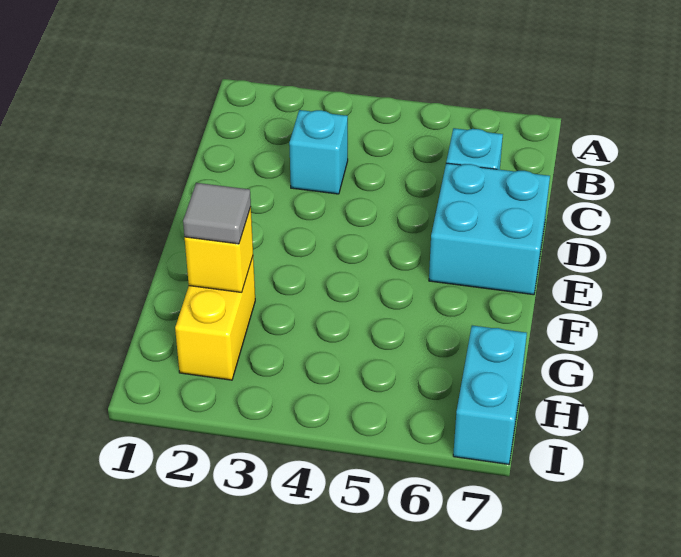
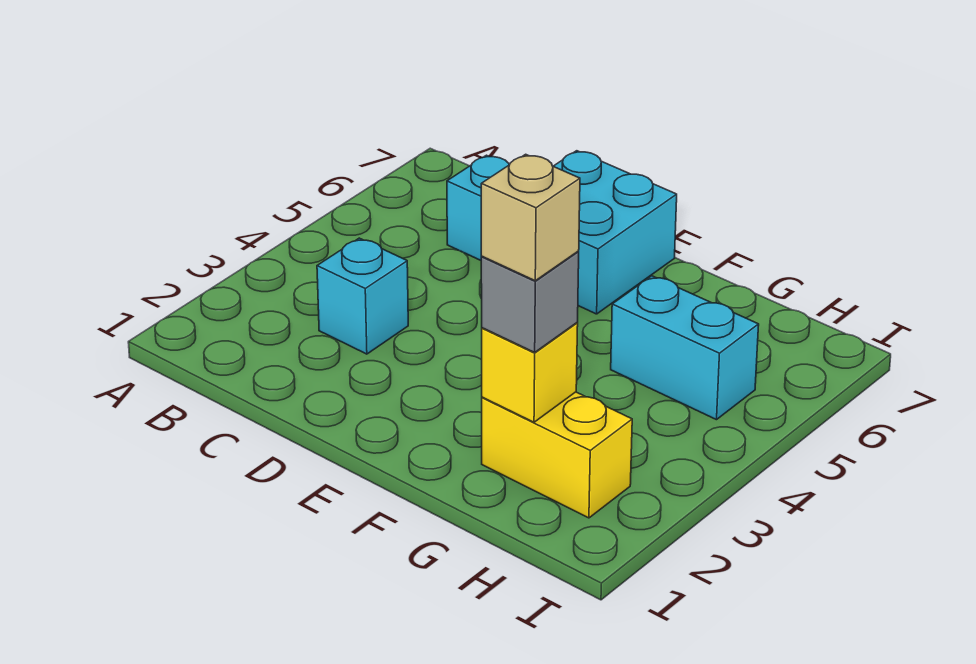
grey 1x1 tile [183,183,251,244] -> grey 1x1 brick [481,252,579,352]
none -> tan 1x1 brick [481,154,580,281]
cyan 1x2 brick [453,325,527,464] -> cyan 1x2 brick moved to [611,276,759,420]

